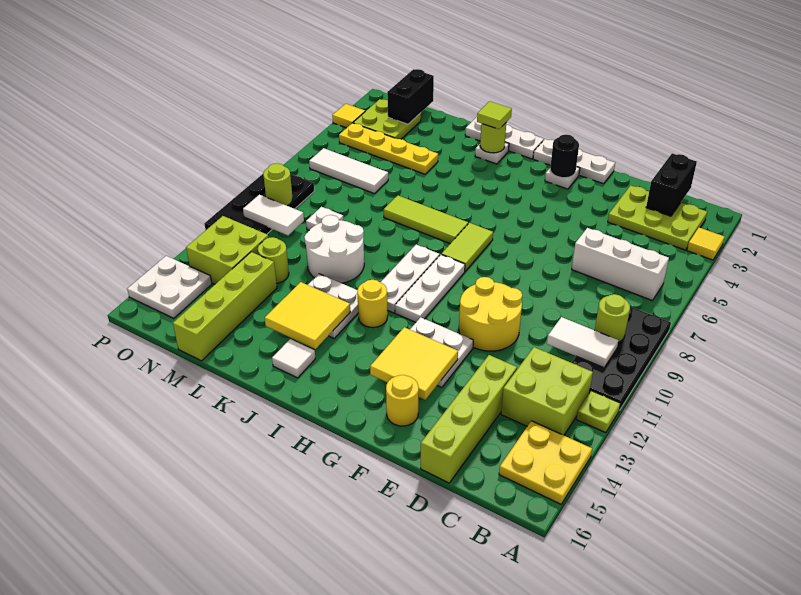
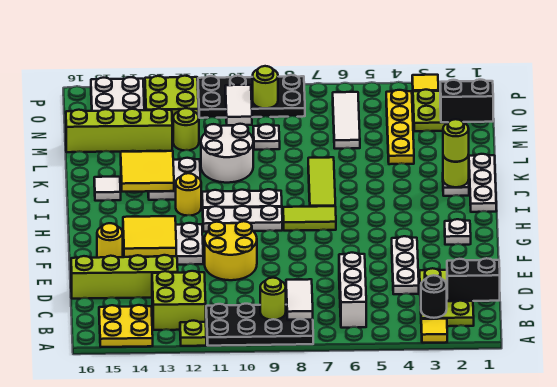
white 1x2 tile [547,317,618,368] -> white 1x2 tile moved to [286,279,313,320]
white 1x3 plate [533,139,615,184] -> white 1x3 plate moved to [392,236,419,294]
black 1x1 round brick [550,135,579,178] -> black 1x1 round brick moved to [421,275,447,318]
lime 1x1 tile [477,101,512,129] -> lime 1x1 round brick [443,119,469,162]

